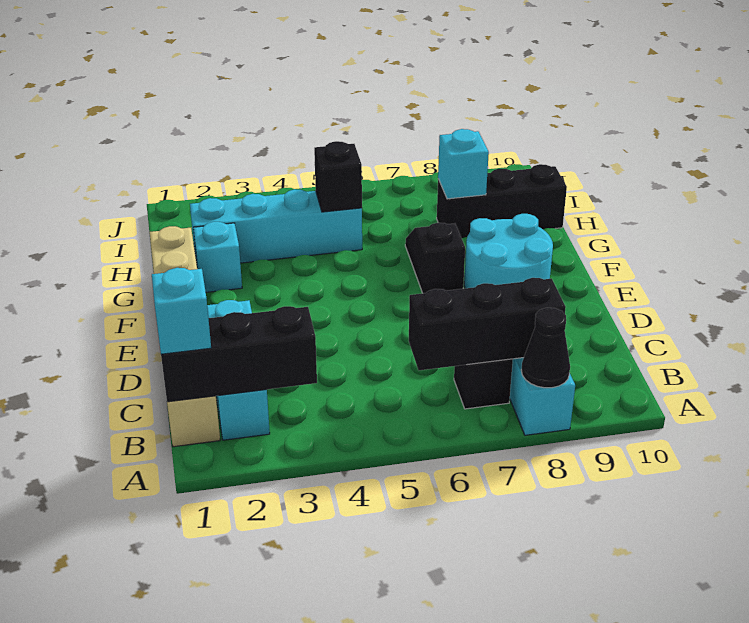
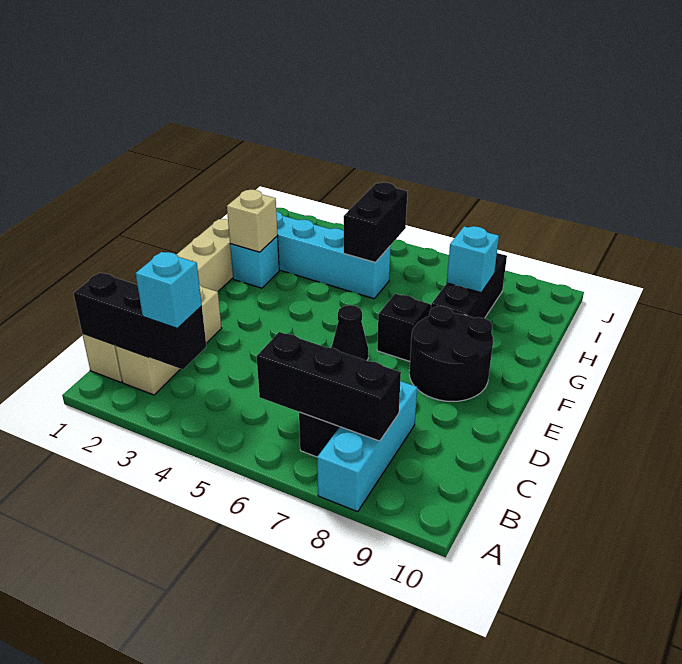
black 1x1 cone [521,308,570,388] -> black 1x1 cone moved to [331,305,368,361]
cyan 1x1 brick [152,268,211,354] -> cyan 1x1 brick moved to [136,252,202,328]
cyan 1x3 brick [207,300,270,440] -> tan 1x3 brick [115,285,222,395]
cyan 2x2 round brick [464,214,553,288] -> black 2x2 round brick [409,306,493,401]
none -> tan 1x1 brick [227,190,278,252]
black 1x1 brick [314,141,362,212] -> black 1x2 brick [344,182,407,262]
black 1x3 brick [437,164,567,238] -> black 1x3 brick turned to [431,253,507,318]

